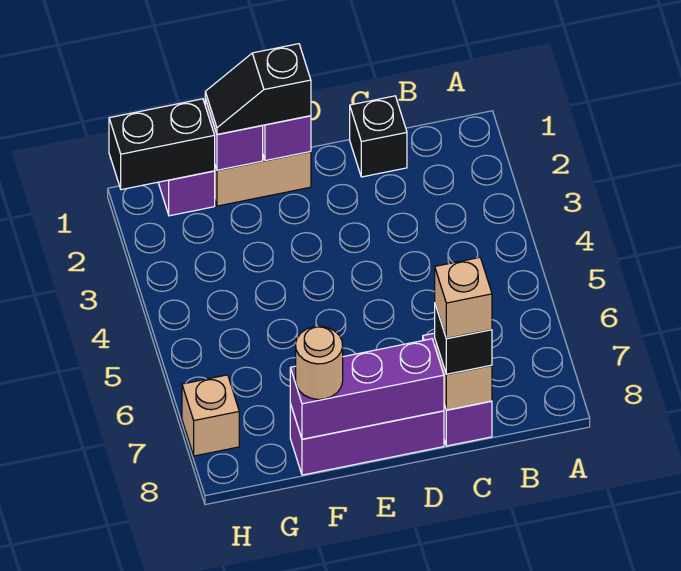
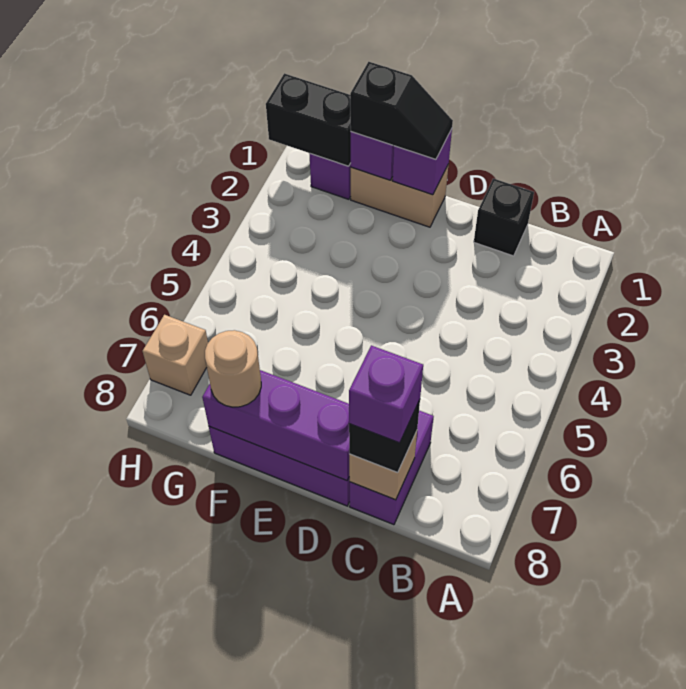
tan 1x1 brick [435,257,492,339] -> purple 1x1 brick [349,345,423,443]
black 1x2 slope [205,44,311,134] -> black 1x2 slope turned to [350,62,453,160]

